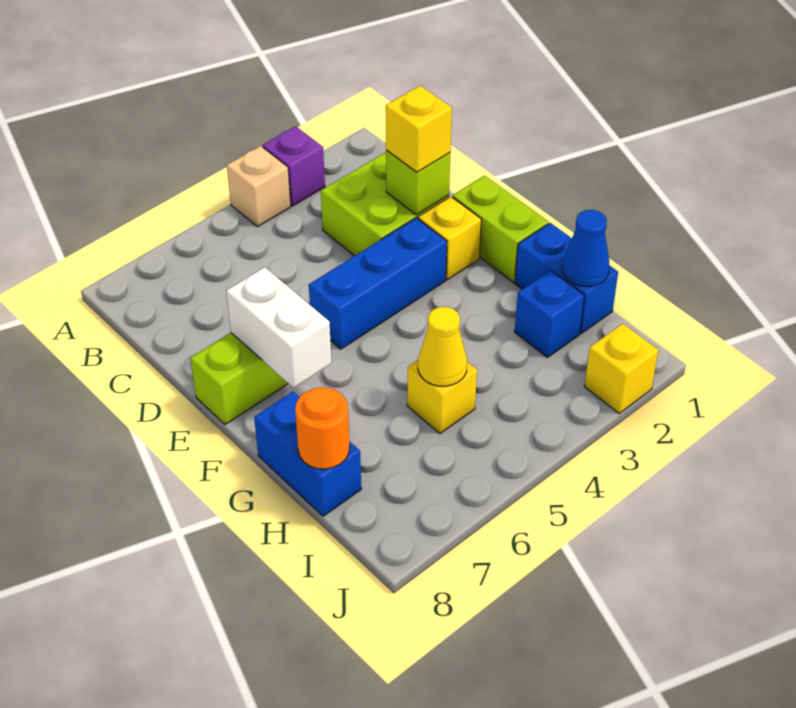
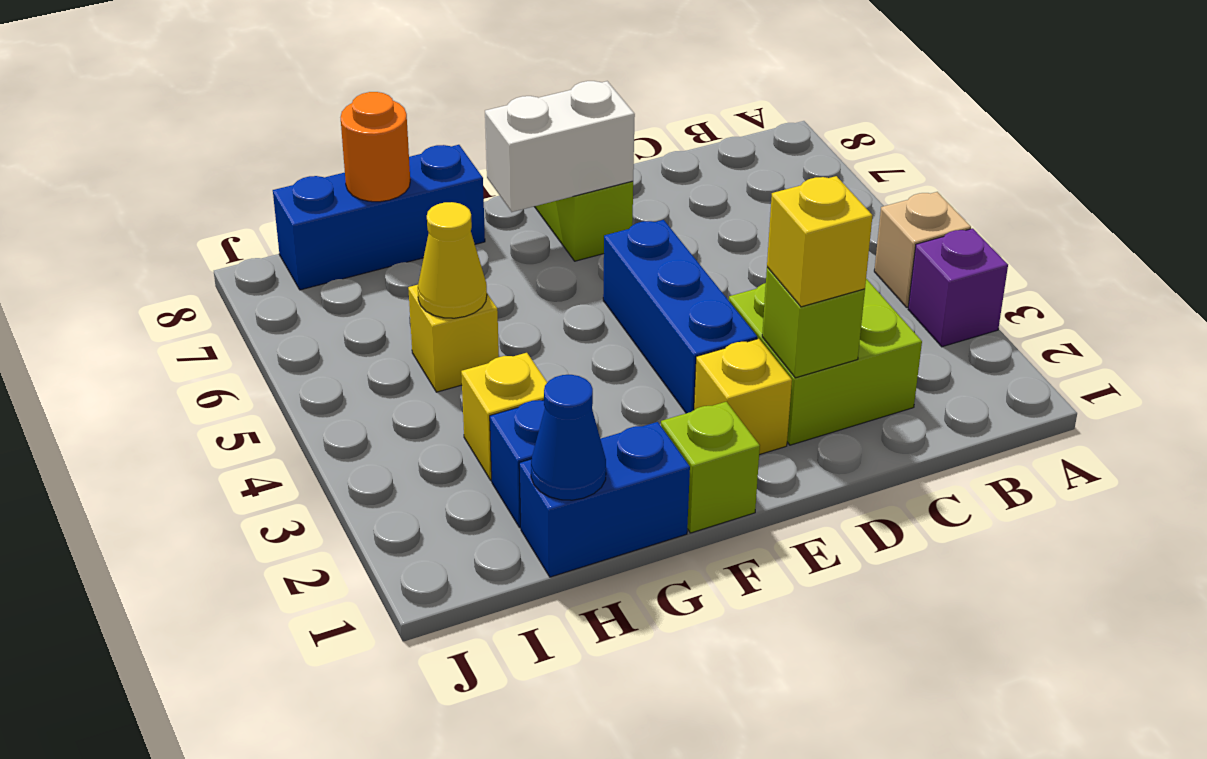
lime 1x2 brick [452,175,549,282] -> lime 1x1 brick [661,402,760,533]
blue 1x2 brick [254,391,361,516] -> blue 1x3 brick [273,145,485,290]
yellow 1x1 brick [585,324,659,413] -> yellow 1x1 brick moved to [461,353,547,480]

